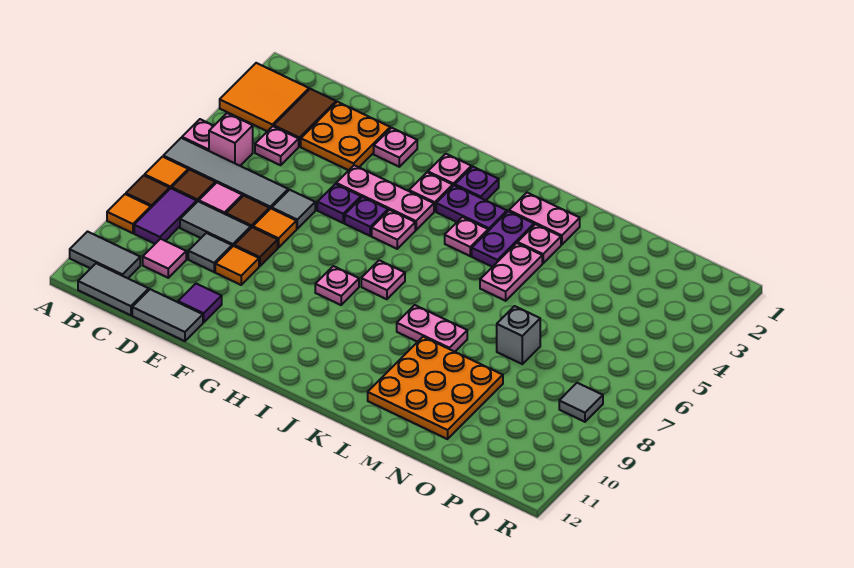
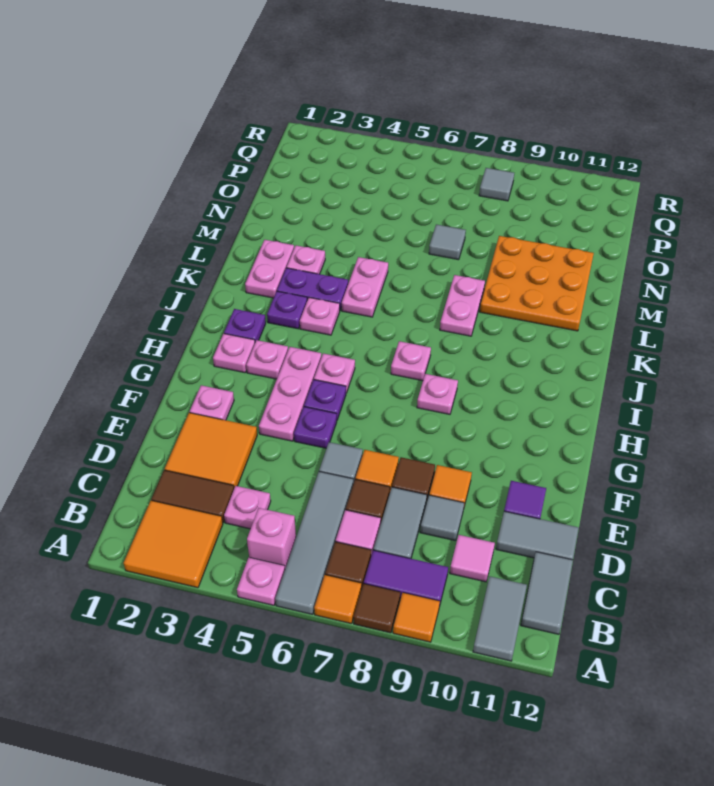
orange 2x2 plate [301,102,390,170] -> orange 2x2 tile [165,413,257,488]
grey 1x2 tile [132,289,203,341] -> grey 1x2 tile turned to [496,511,579,560]
purple 1x2 plate [436,185,507,231] -> purple 1x1 plate [267,291,307,329]
pink 1x2 plate [480,243,542,301] -> pink 1x2 plate turned to [342,257,388,317]
grey 1x1 brick [497,306,540,364] -> grey 1x1 tile [429,224,466,260]

